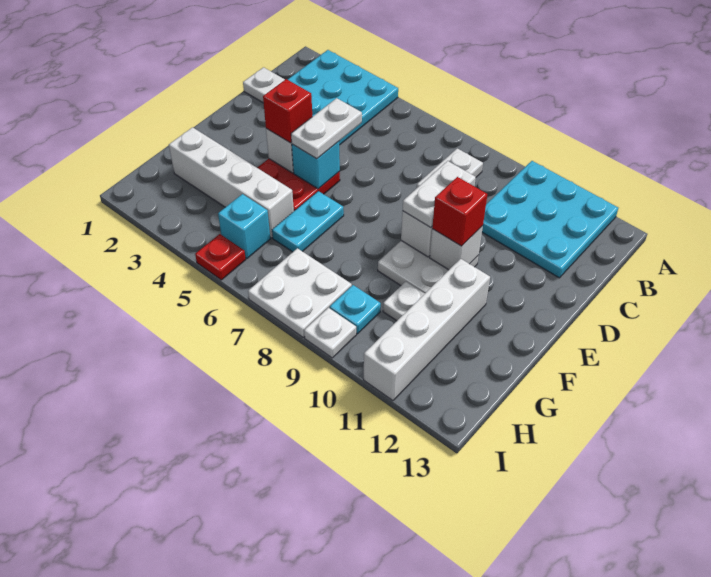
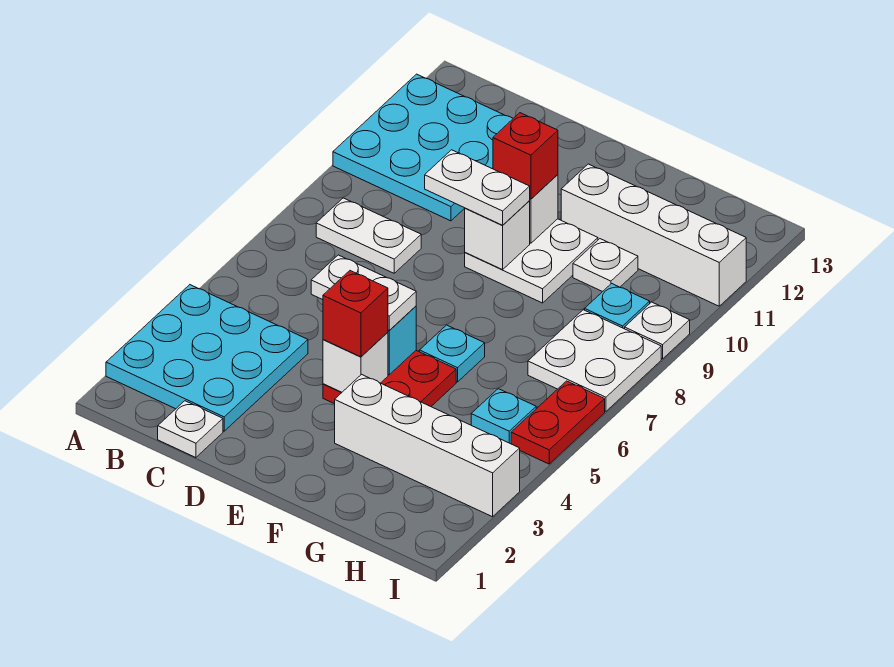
cyan 1x2 plate [272,191,344,252] -> cyan 1x1 plate [420,325,485,382]
white 1x4 brick [169,127,294,238] -> white 1x4 brick turned to [335,375,520,517]
cyan 1x1 brick [218,194,270,258] -> cyan 1x1 plate [471,389,536,444]
red 1x1 plate [195,234,246,280] -> red 1x2 plate [511,381,605,464]

